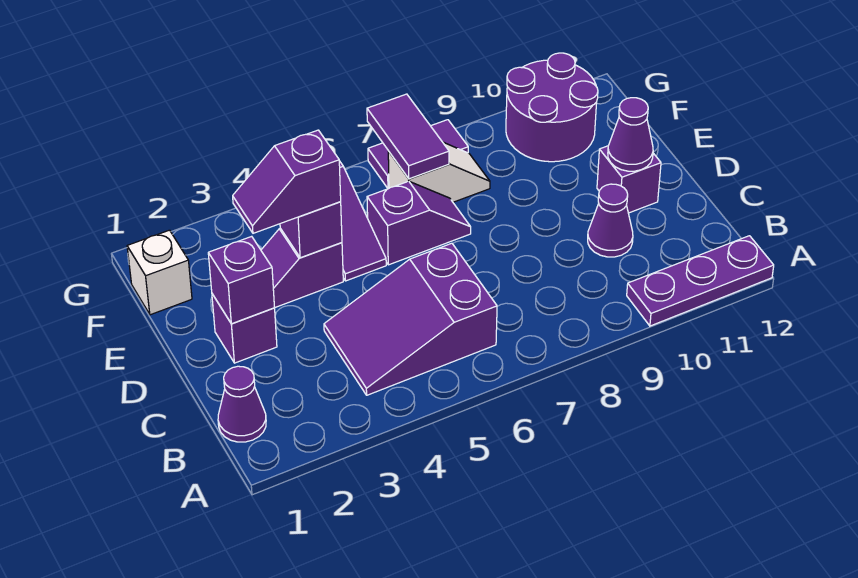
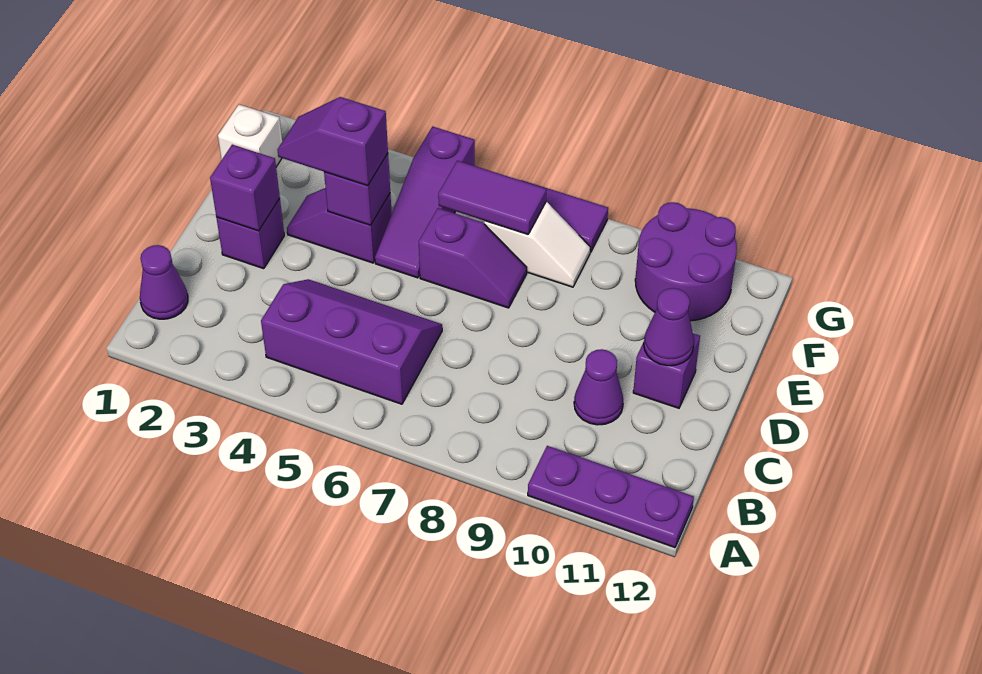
purple 2x3 slope [324,243,497,395] -> purple 2x3 slope turned to [261,279,442,404]
purple 1x2 tile [367,94,449,179] -> purple 1x2 tile turned to [438,161,547,235]

